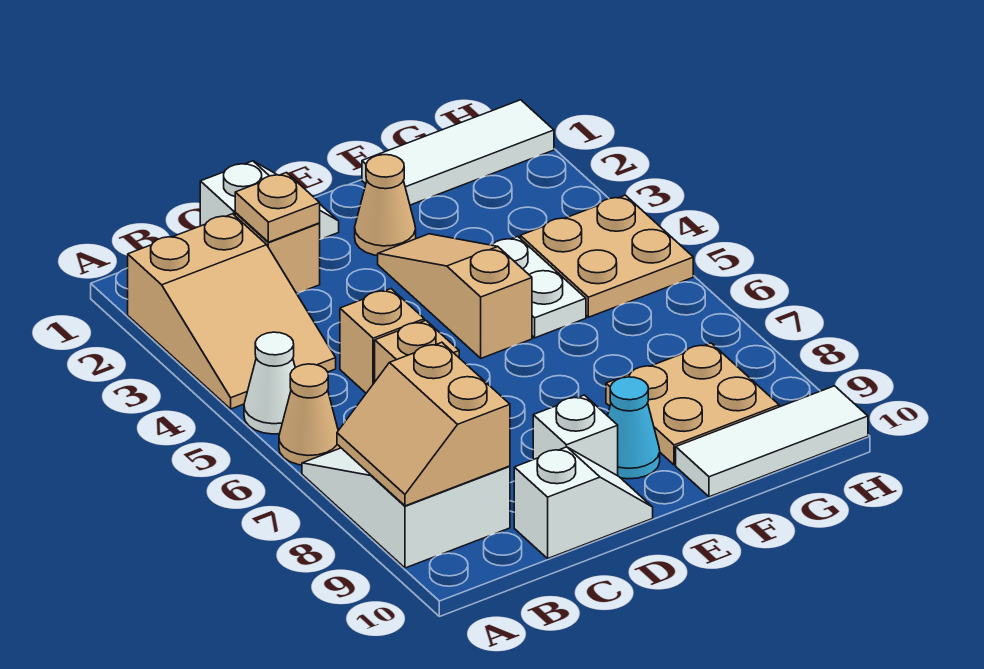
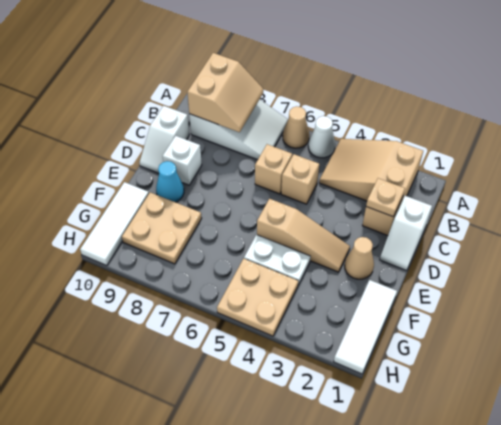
tan 2x2 slope [337,342,510,506] -> tan 2x2 slope turned to [187,53,263,132]

